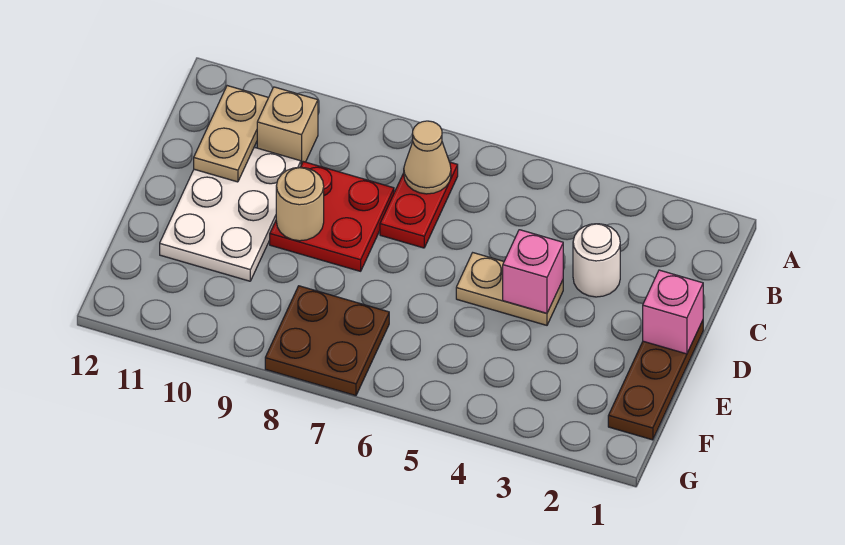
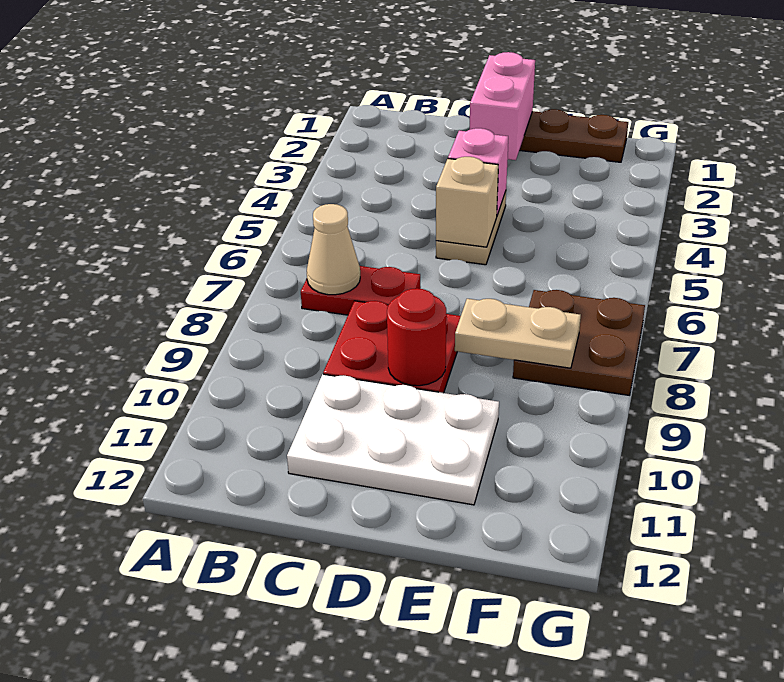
tan 1x1 brick [257,87,318,165] -> tan 1x1 brick moved to [436,157,498,247]
tan 1x2 plate [194,86,268,182] -> tan 1x2 plate moved to [455,299,581,368]
white 1x1 round brick [573,224,620,297] -> none
pink 1x1 brick [643,270,703,354] -> pink 1x2 brick [470,52,535,160]
tan 1x1 round brick [276,167,324,241] -> red 1x1 round brick [387,288,446,386]

